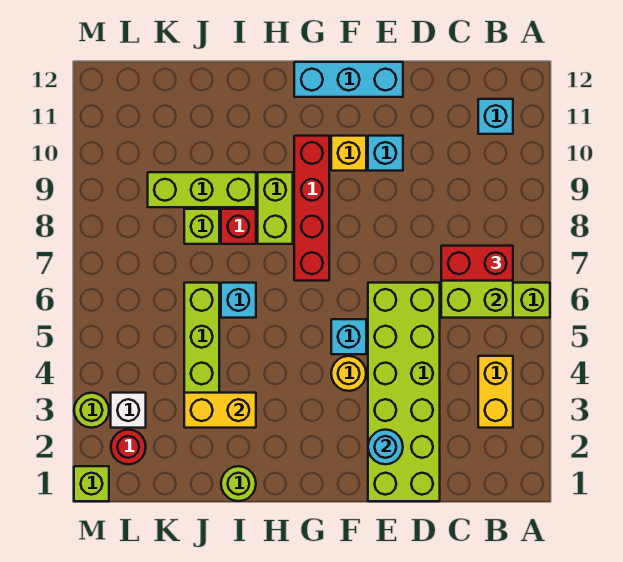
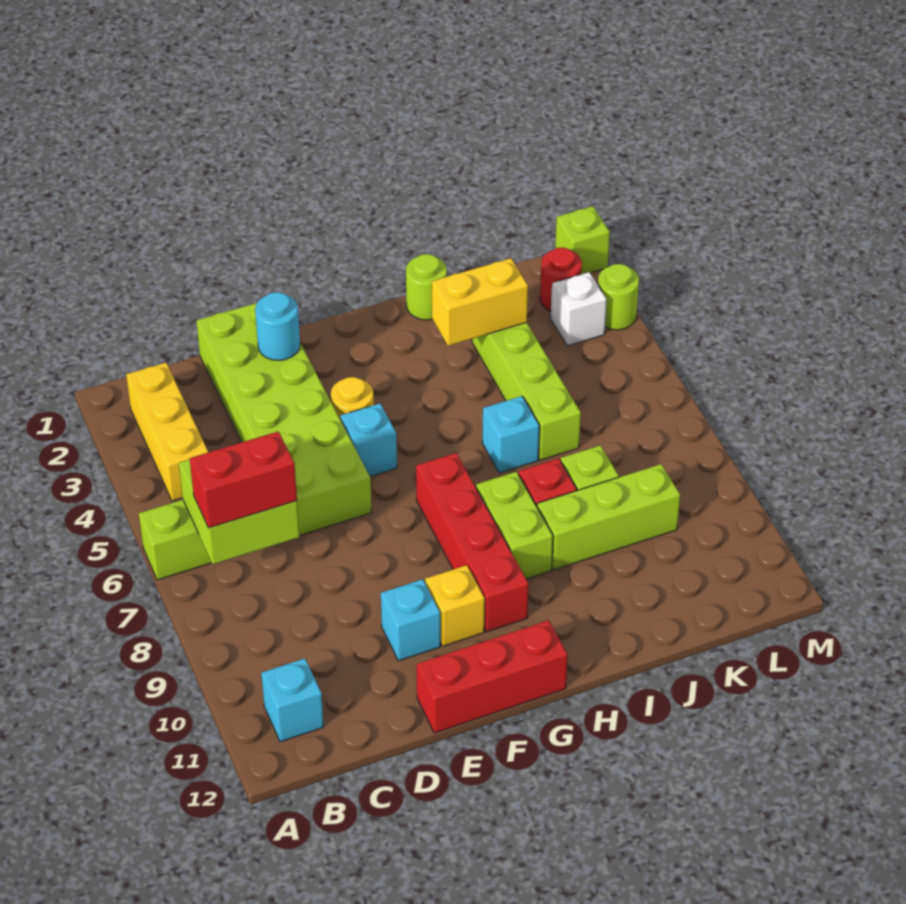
yellow 1x2 brick [478,356,513,428] -> yellow 1x3 brick [126,363,208,501]
cyan 1x3 brick [294,62,403,97] -> red 1x3 brick [416,620,568,733]

